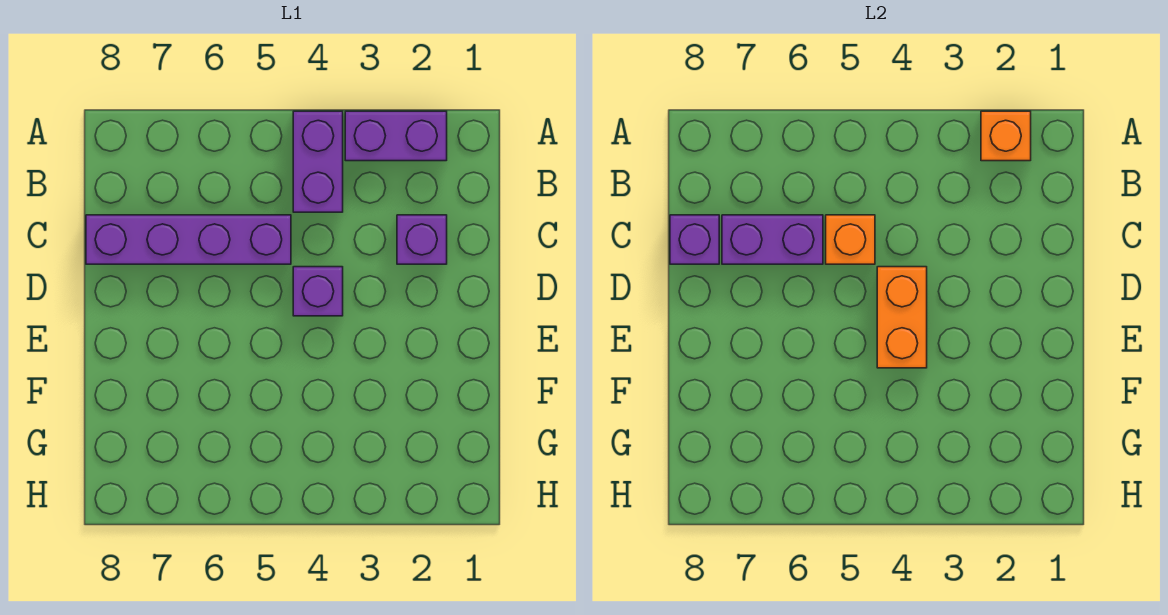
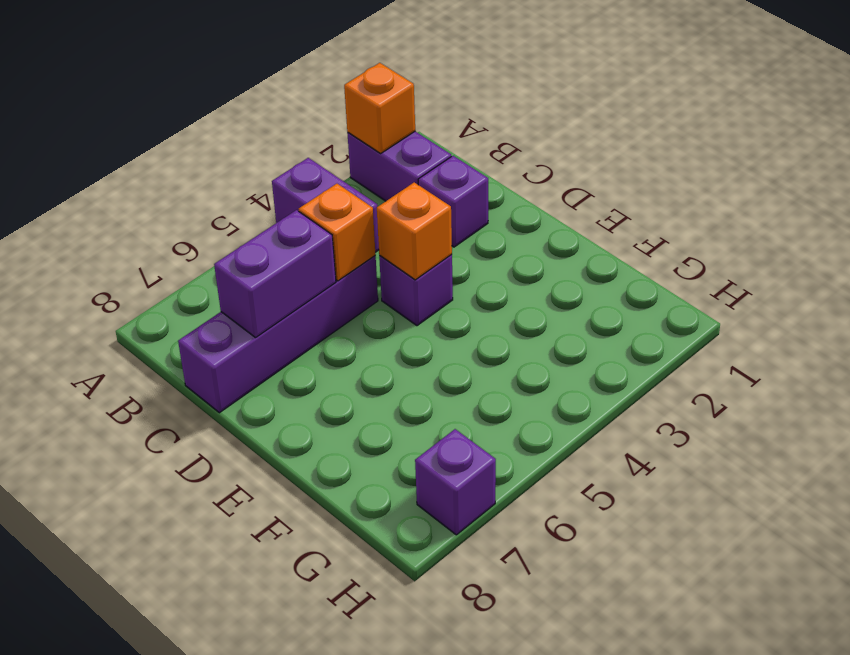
purple 1x2 brick [345,111,447,161] -> purple 1x2 brick turned to [347,132,451,201]
purple 1x1 brick [670,215,719,264] -> purple 1x1 brick moved to [415,429,496,535]
orange 1x2 brick [877,267,927,368] -> orange 1x1 brick [377,182,452,280]

